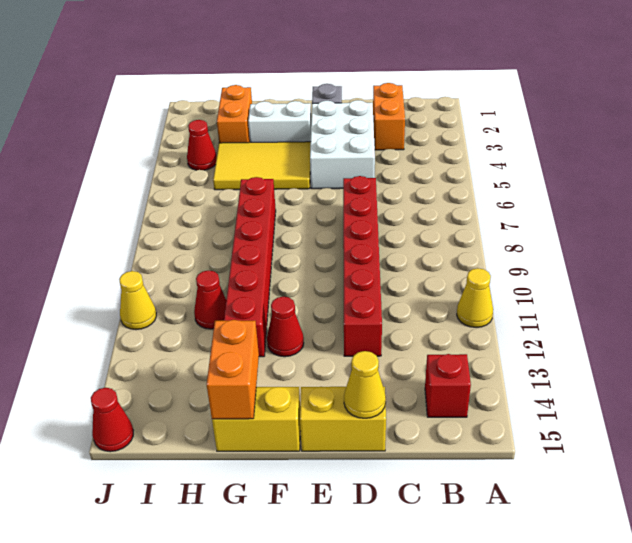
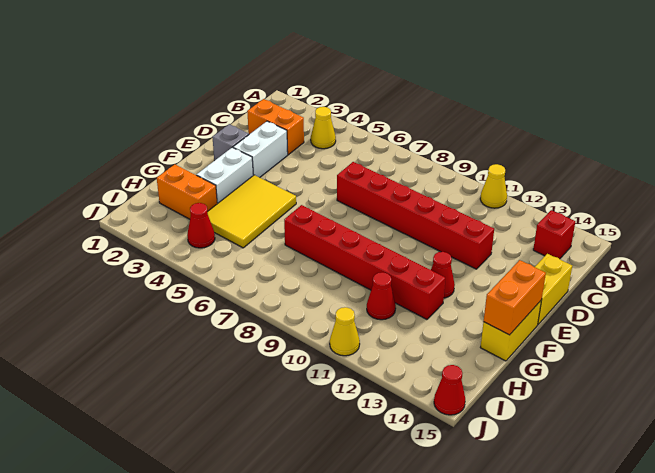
white 2x3 brick [310,100,375,189] -> white 1x2 brick [233,121,288,178]
yellow 1x1 cone [344,351,386,418] -> yellow 1x1 cone moved to [311,107,336,149]
orange 1x2 brick [207,320,259,419] -> orange 1x2 brick turned to [484,260,546,335]

